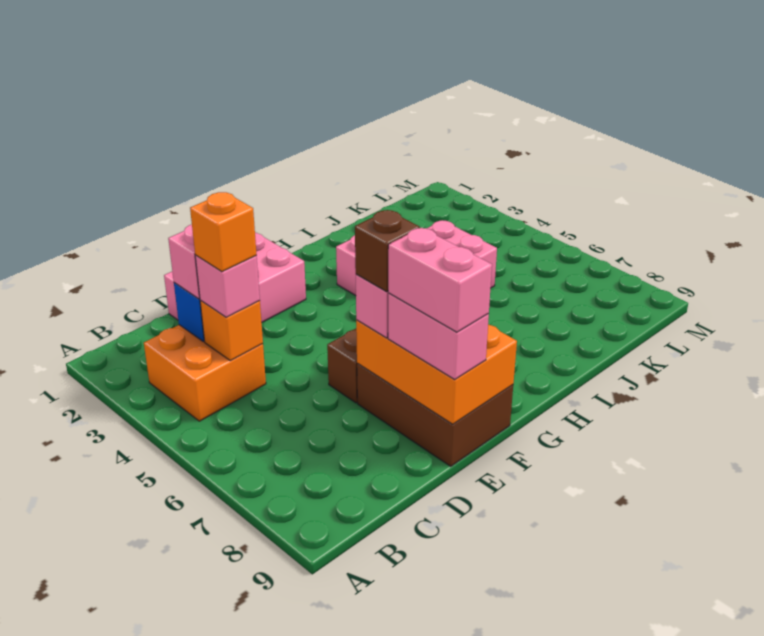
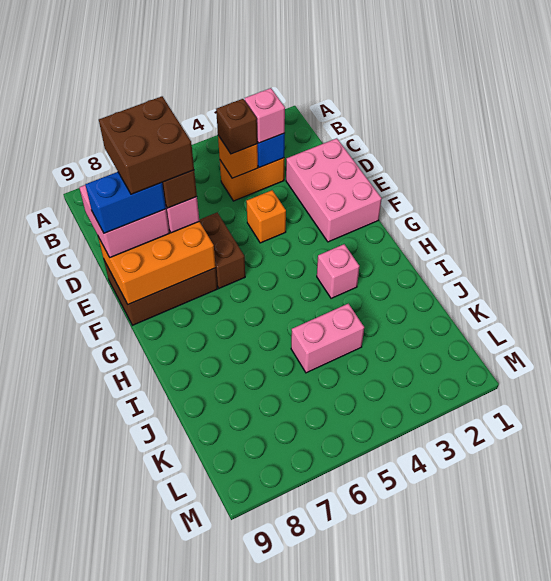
orange 2x2 brick [144,325,266,421] -> orange 1x2 brick [220,158,284,201]
pink 1x1 brick [195,255,260,317] -> brown 1x1 brick [216,99,257,154]
orange 1x1 brick [190,192,257,272] -> orange 1x1 brick moved to [246,190,286,243]
none -> brown 2x2 brick [99,96,194,194]
pink 1x2 brick [388,293,489,379] -> pink 2x2 brick [79,185,169,257]
pink 1x2 brick [388,228,492,332] -> blue 1x2 brick [85,172,166,233]

